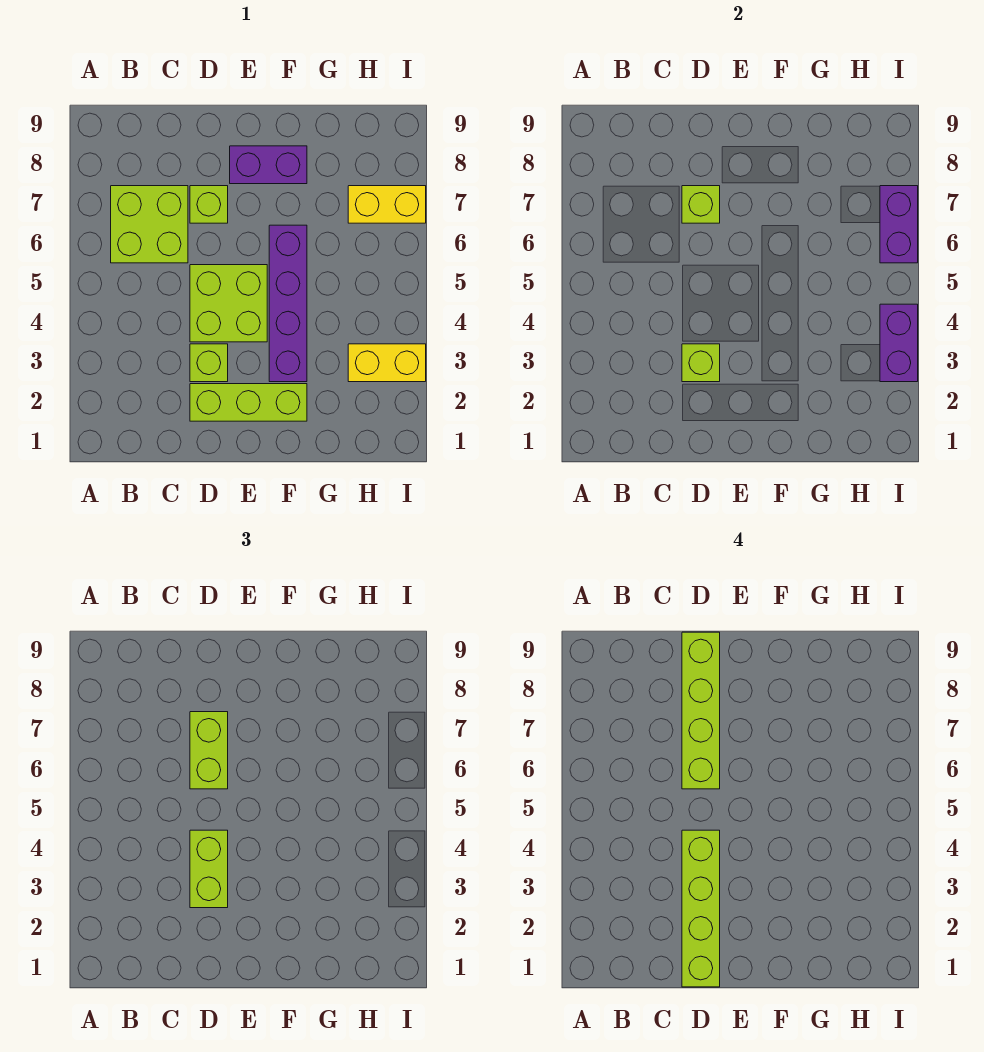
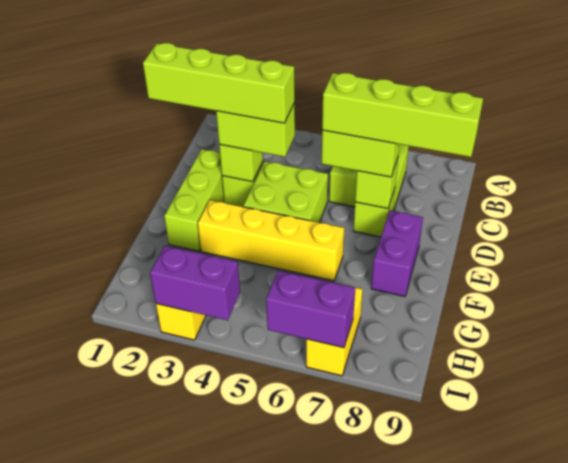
purple 1x4 brick [269,225,307,382] -> yellow 1x4 brick [198,200,344,281]

